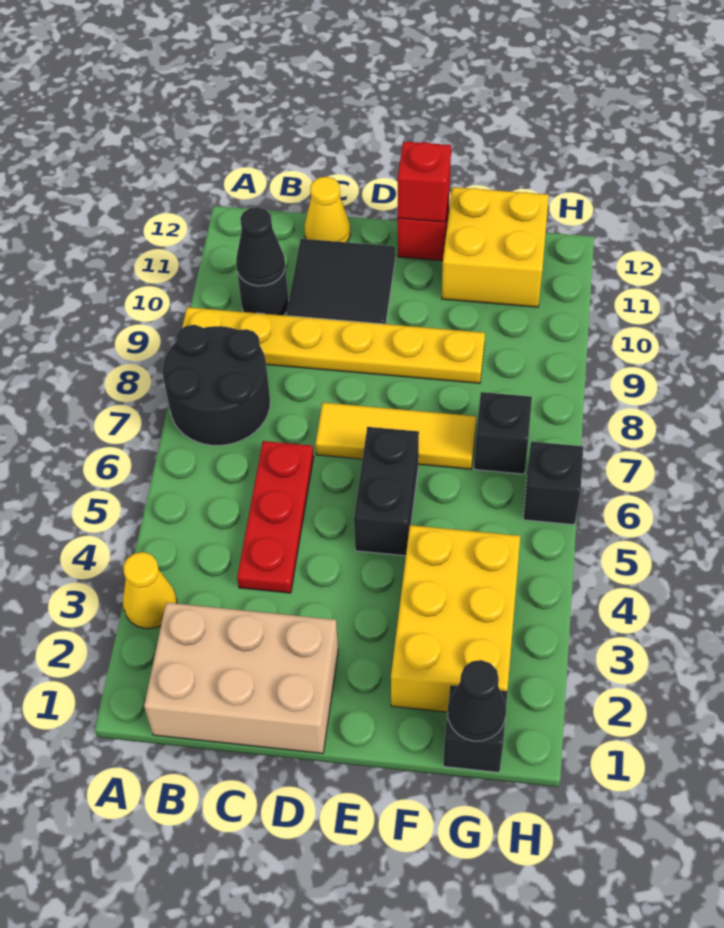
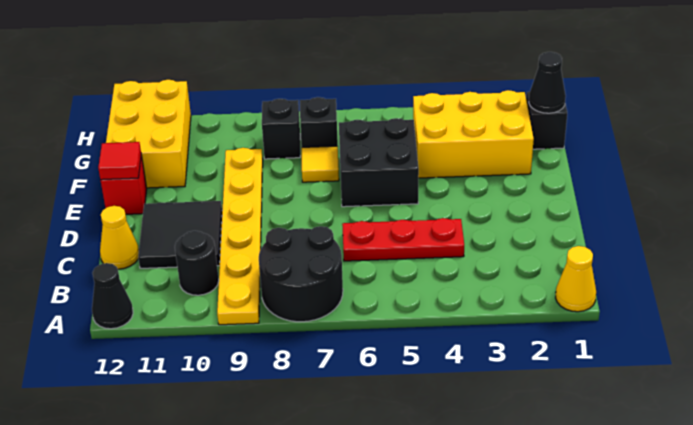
yellow 1x1 cone [123,552,177,629] -> yellow 1x1 cone moved to [556,246,596,312]
tan 2x3 brick [144,603,338,753] -> none
black 1x1 cone [236,207,285,286] -> black 1x1 cone moved to [92,263,133,329]
yellow 1x3 tile [316,403,476,469] -> yellow 1x1 tile [302,146,339,182]
black 1x2 brick [354,427,419,556] -> black 2x2 brick [339,118,419,207]
red 1x1 brick [398,141,451,222] -> red 1x1 tile [98,142,141,180]
yellow 2x2 brick [442,187,549,307] -> yellow 2x3 brick [106,80,191,188]
black 1x1 brick [523,442,583,525] -> black 1x1 brick moved to [262,99,300,159]

